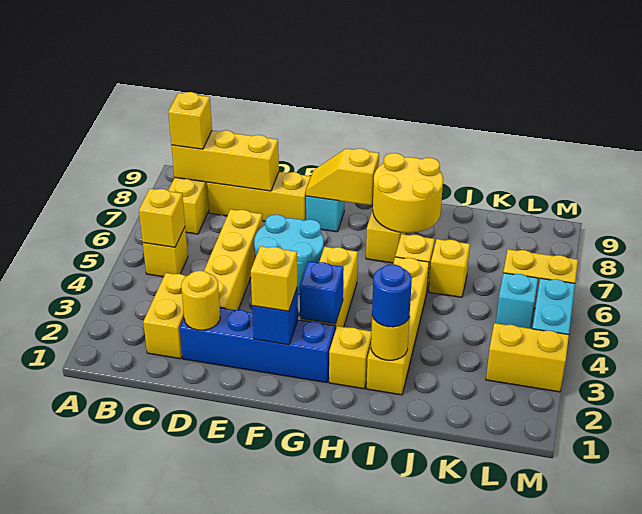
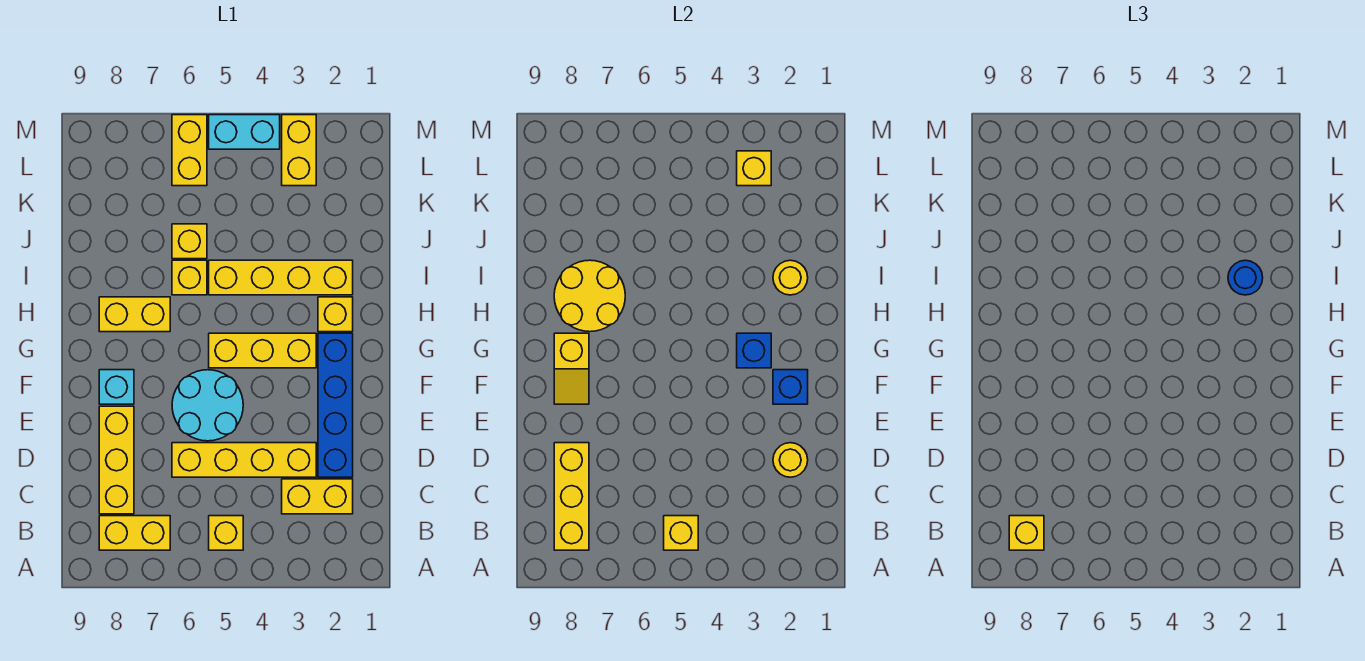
yellow 1x1 brick [251,246,297,311] -> yellow 1x1 brick moved to [737,151,771,186]
cyan 1x1 brick [496,273,538,329] -> none

